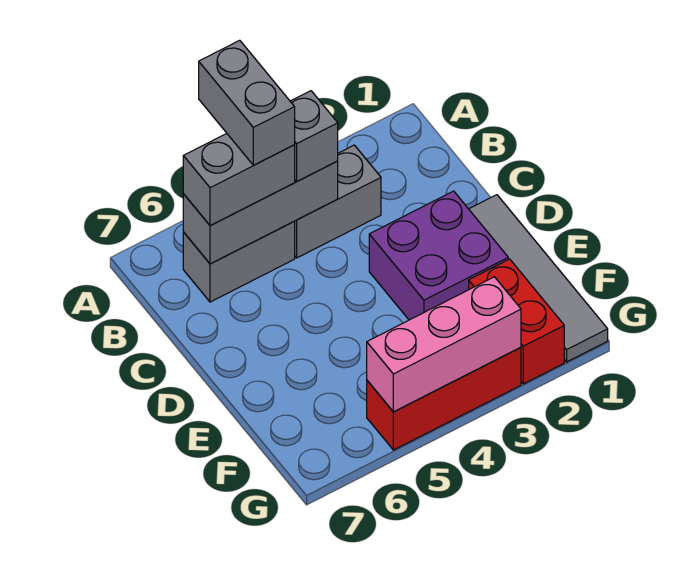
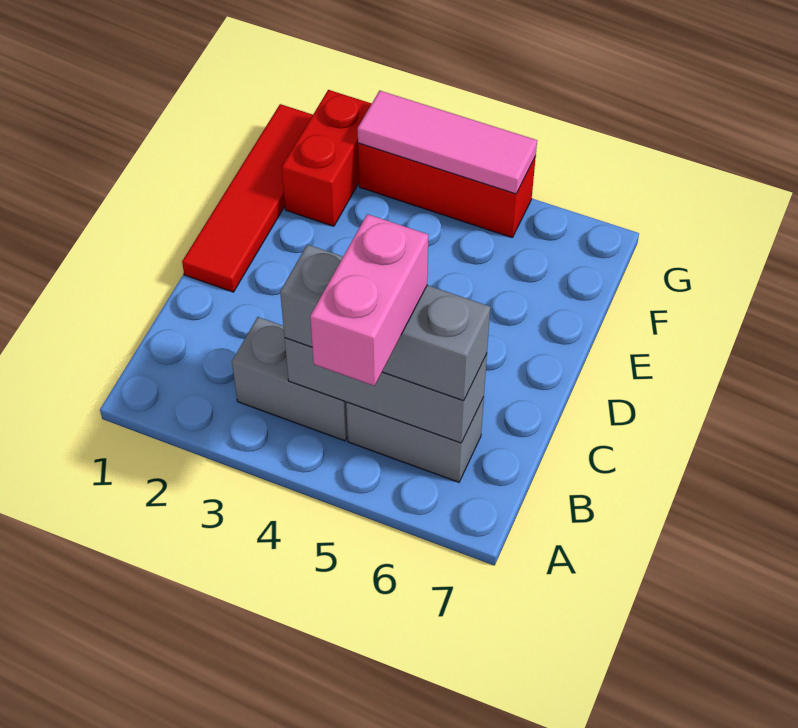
grey 1x2 brick [199,40,295,165] -> pink 1x2 brick [310,214,428,386]
grey 1x4 tile [469,195,608,362] -> red 1x4 tile [182,104,313,292]
purple 2x2 brick [369,191,508,320] -> none
pink 1x3 brick [367,277,521,412] -> pink 1x3 tile [358,91,537,194]

